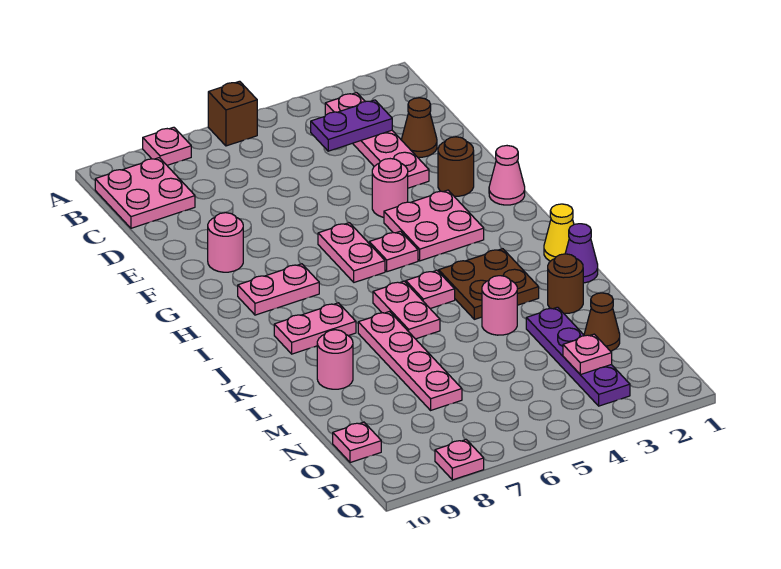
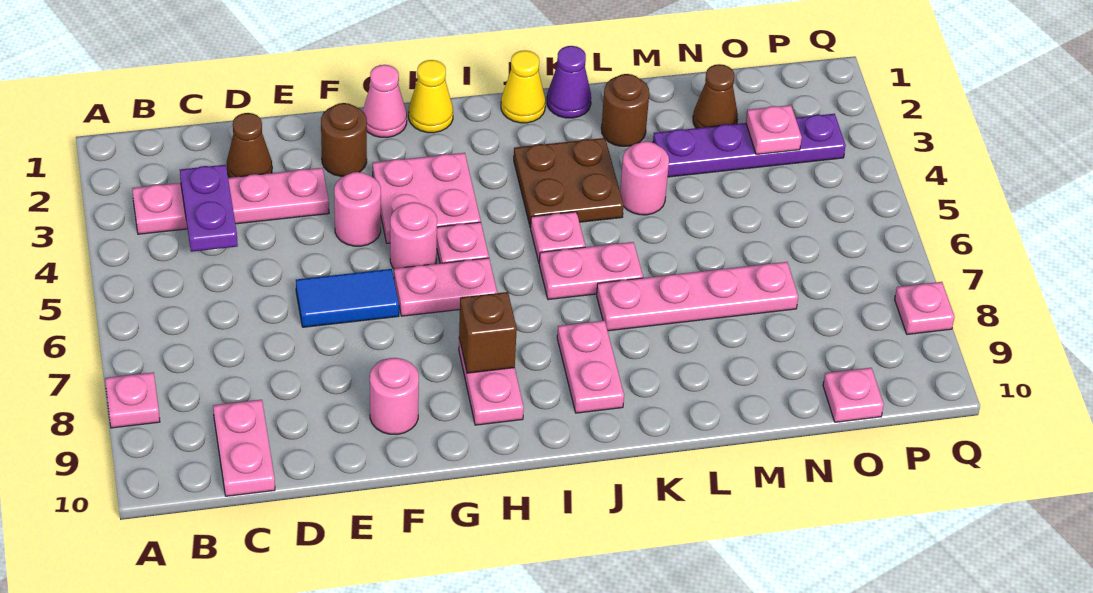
brown 1x1 brick [208,81,257,146] -> brown 1x1 brick moved to [459,292,517,373]
pink 2x2 plate [95,158,195,228] -> pink 1x2 plate [213,400,275,496]
none -> blue 1x2 tile [296,269,399,327]
none -> yellow 1x1 cone [409,60,453,133]
pink 1x1 round brick [317,330,353,389] -> pink 1x1 round brick moved to [390,202,437,269]

